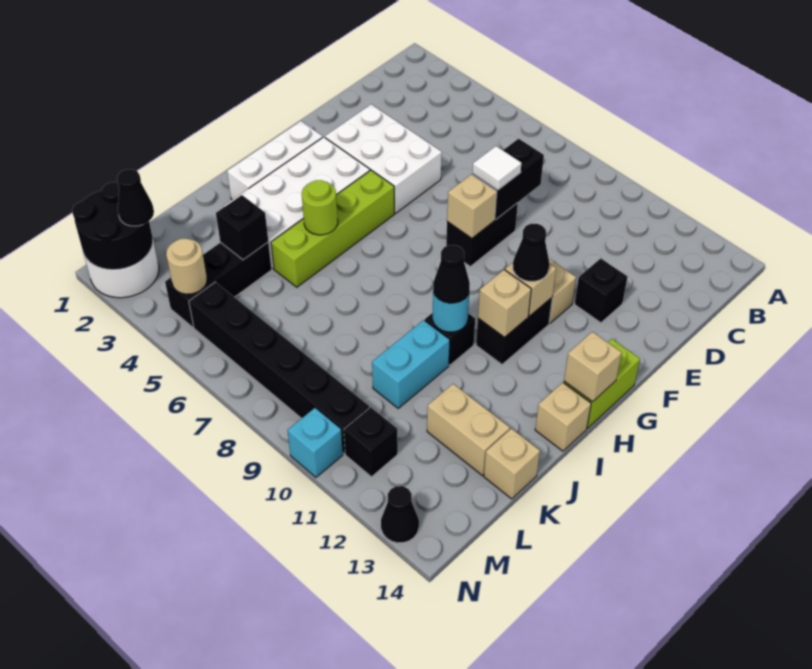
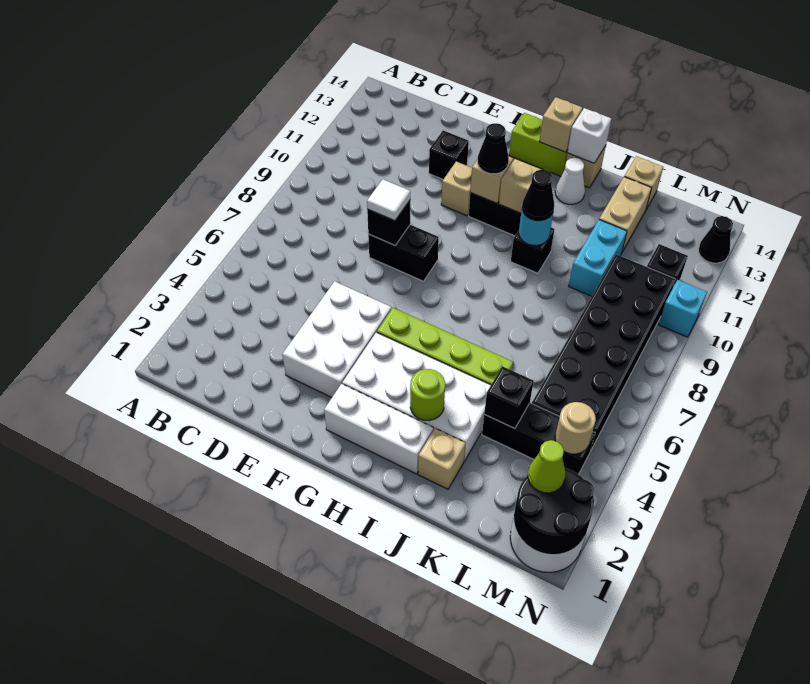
black 1x2 brick [472,139,544,219] -> black 1x1 brick [367,201,410,245]
tan 1x1 brick [447,174,497,238] -> tan 1x1 brick moved to [418,429,465,489]
lime 1x1 round brick [302,180,338,235] -> lime 1x1 round brick moved to [410,369,445,421]
none -> white 1x1 cone [555,158,585,204]
none -> white 1x1 brick [567,108,611,163]
cyan 1x2 brick [372,320,450,408] -> cyan 1x2 brick turned to [569,220,627,296]
black 1x1 cone [117,169,154,226] -> lime 1x1 cone [528,440,565,493]
black 1x6 brick [189,282,369,454] -> black 2x6 brick [532,254,676,450]

